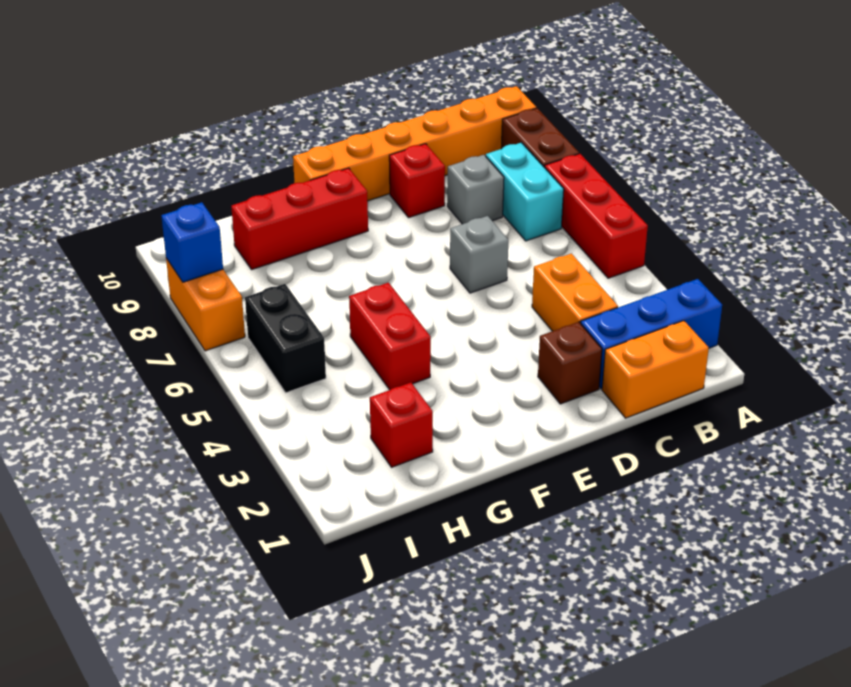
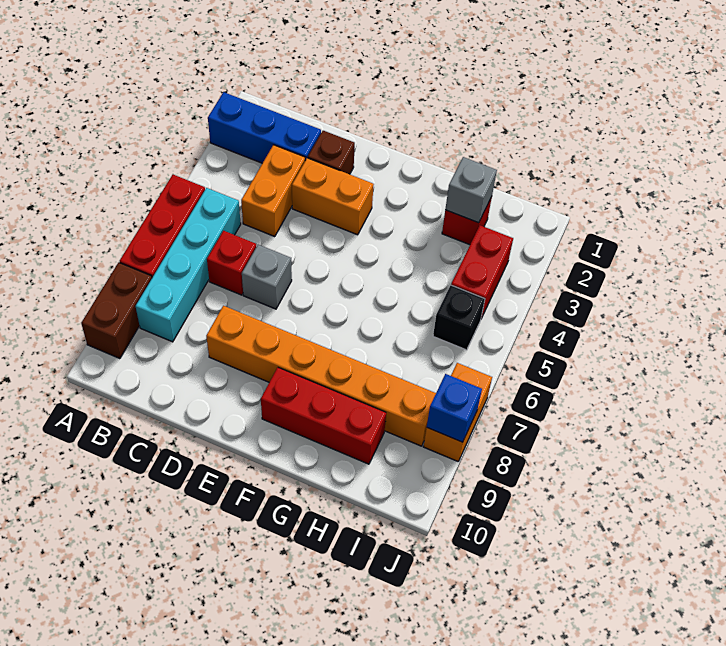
orange 1x6 brick [293,86,536,201] -> orange 1x6 brick moved to [206,306,436,446]
orange 1x2 brick [602,321,709,418] -> orange 1x2 brick moved to [292,158,374,235]
cyan 1x2 brick [486,143,564,241] -> cyan 1x4 brick [136,188,241,342]
grey 1x1 brick [447,155,504,224] -> grey 1x1 brick moved to [445,157,497,223]
red 1x1 brick [389,144,445,218] -> red 1x1 brick moved to [207,231,256,295]
red 1x2 brick [349,283,431,390] -> red 1x2 brick moved to [451,225,513,318]
black 1x2 brick [245,284,326,393] -> black 1x1 brick [433,285,485,350]

